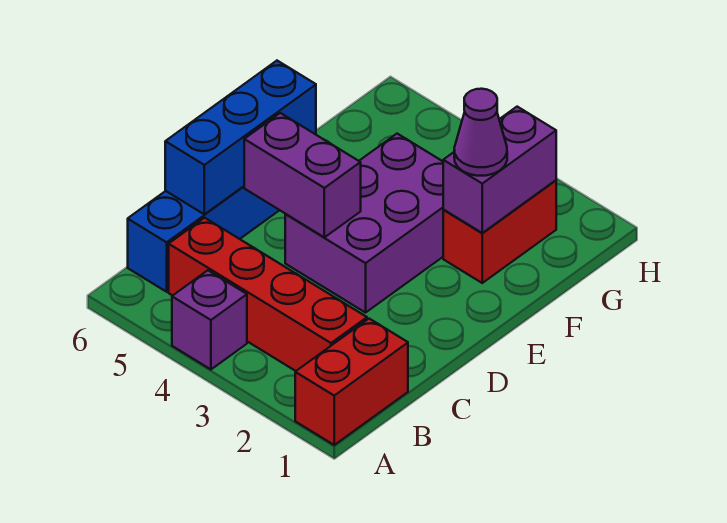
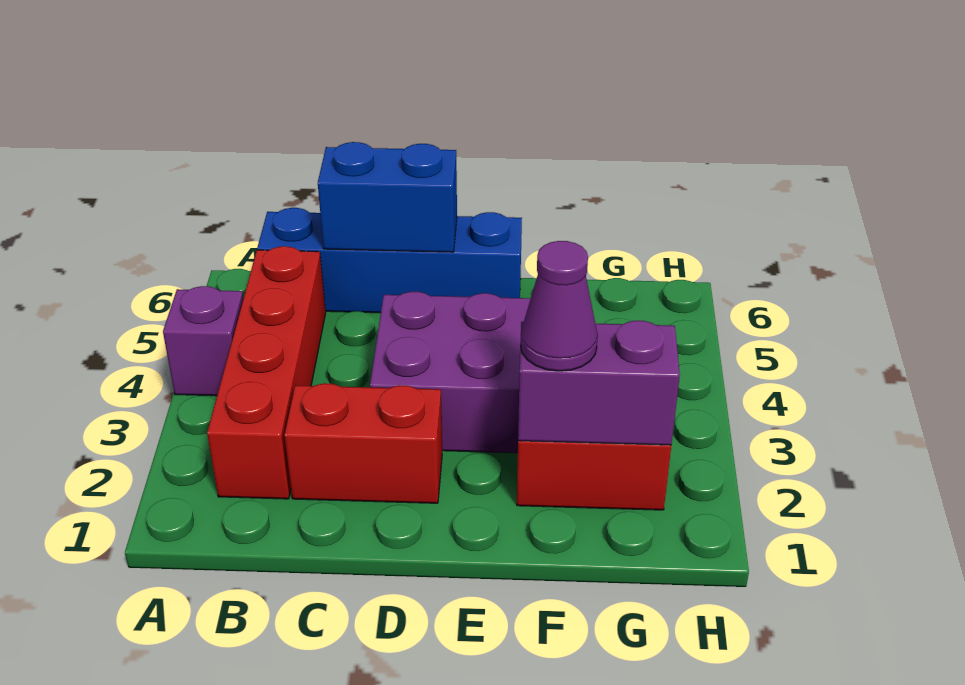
red 1x2 brick [295,319,408,445] -> red 1x2 brick moved to [284,383,442,503]
blue 1x3 brick [165,61,316,214] -> blue 1x2 brick [318,142,457,252]
purple 1x2 brick [244,113,361,237] -> none

